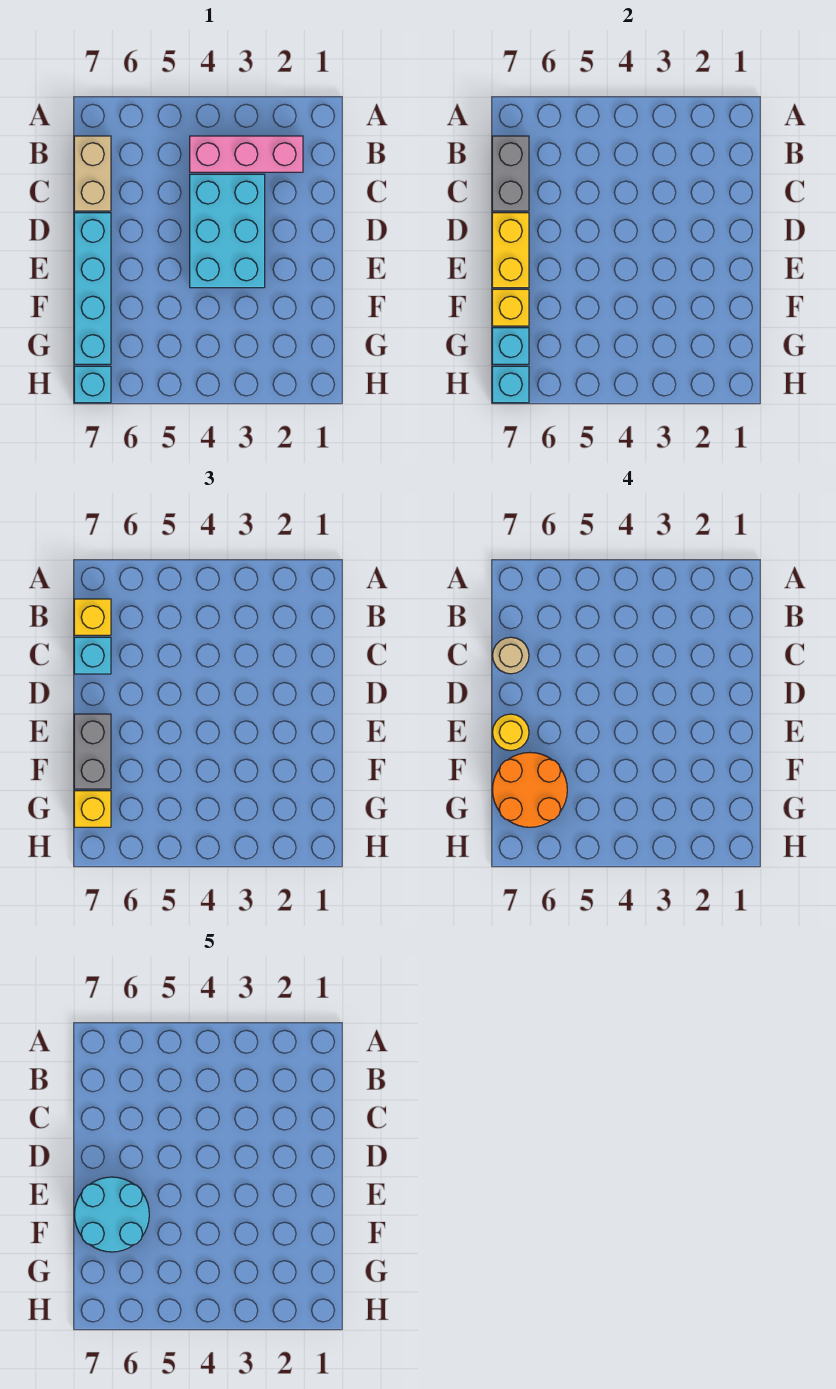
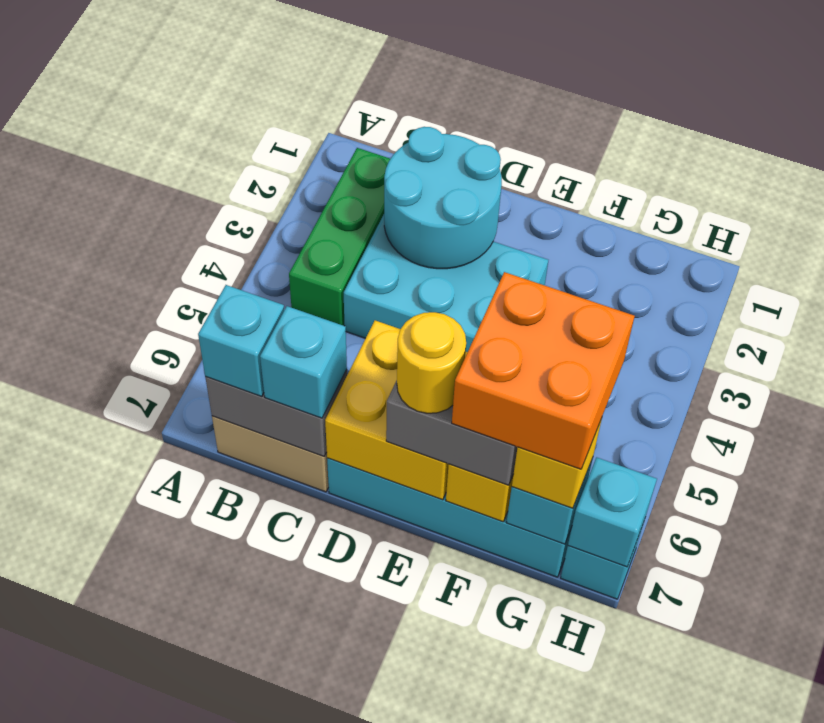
pink 1x3 brick [190,136,303,172] -> green 1x3 brick [289,148,390,326]
yellow 1x1 brick [74,599,111,635] -> cyan 1x1 brick [198,285,284,397]
tan 1x1 round brick [493,637,529,674] -> none
yellow 1x2 brick [492,213,529,288] -> yellow 2x2 brick [325,320,467,500]
cyan 2x2 round brick [75,1177,149,1252] -> cyan 2x2 round brick moved to [384,127,502,269]
orange 2x2 round brick [493,752,567,827] -> orange 2x2 brick [452,272,635,469]

